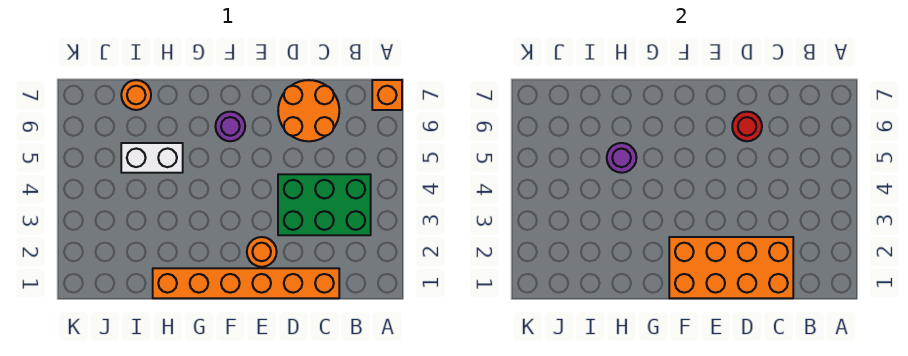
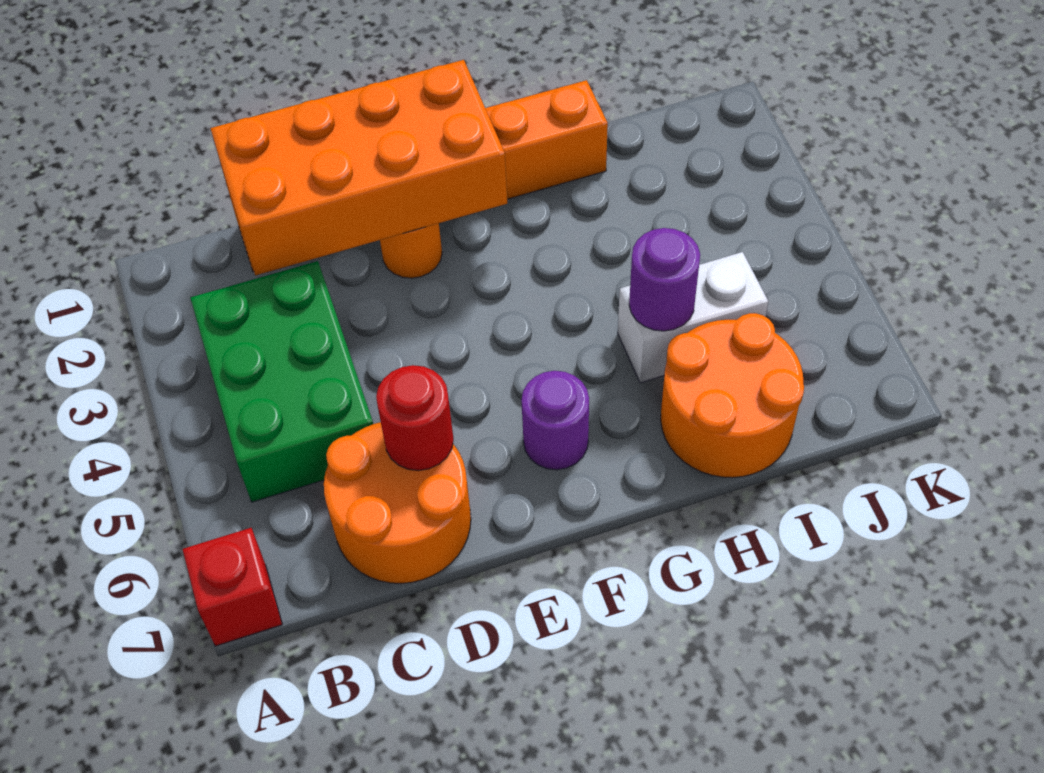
orange 1x1 brick [372,80,402,110] -> red 1x1 brick [183,528,282,646]
green 2x3 brick [278,174,371,235] -> green 2x3 brick turned to [191,261,373,502]
orange 1x1 round brick [121,80,151,110] -> orange 2x2 round brick [661,313,804,478]

